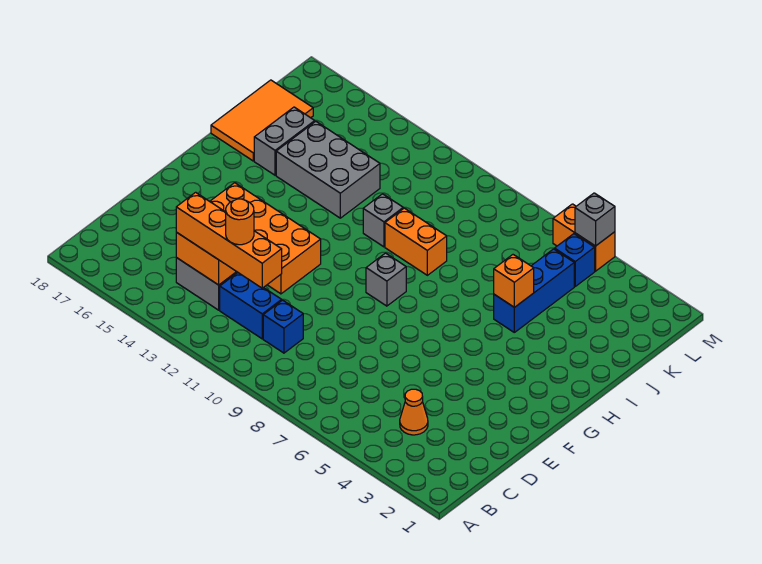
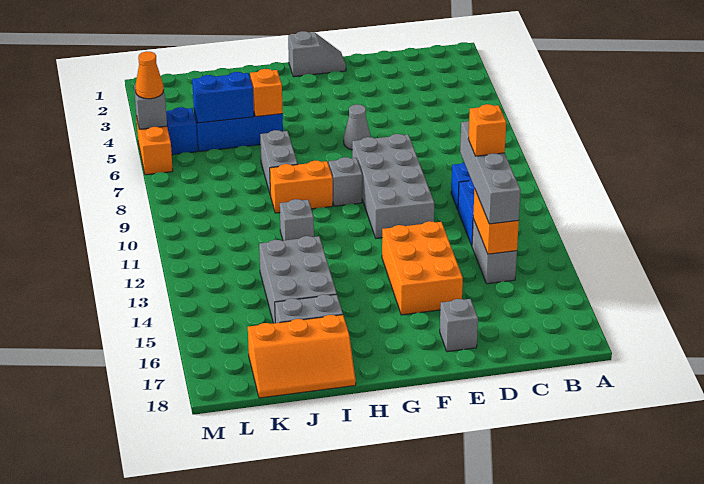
orange 1x1 cone [400,389,428,435] -> orange 1x1 cone moved to [135,51,164,99]
orange 1x4 brick [176,192,282,288] -> grey 1x4 brick [460,121,521,224]
orange 1x1 round brick [226,199,254,245] -> orange 1x1 brick [468,104,506,156]
none -> grey 2x4 brick [352,134,434,238]
orange 2x4 brick [210,183,321,294] -> orange 2x3 brick [382,221,463,315]
none -> grey 1x1 brick [440,299,478,352]
none -> grey 1x2 slope [288,31,346,77]
none -> grey 1x1 cone [344,104,371,150]
none -> grey 1x2 brick [260,130,298,193]
orange 1x2 brick [385,208,447,275] -> orange 1x2 brick turned to [270,161,333,213]
orange 2x3 tile [211,80,313,161] -> orange 2x3 slope [248,315,356,398]
none -> blue 1x2 brick [192,72,254,123]

